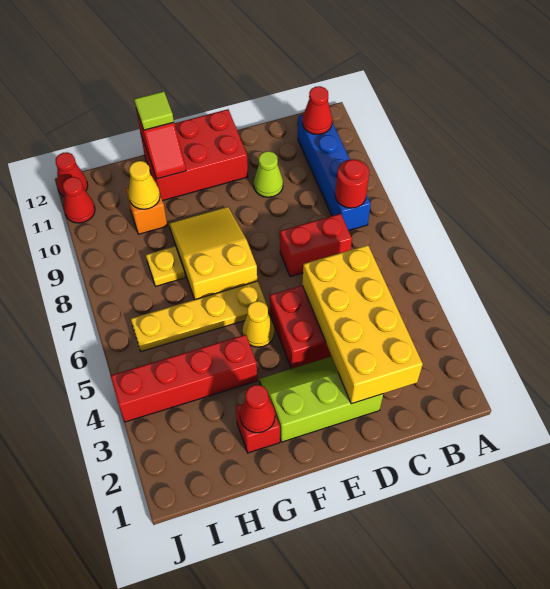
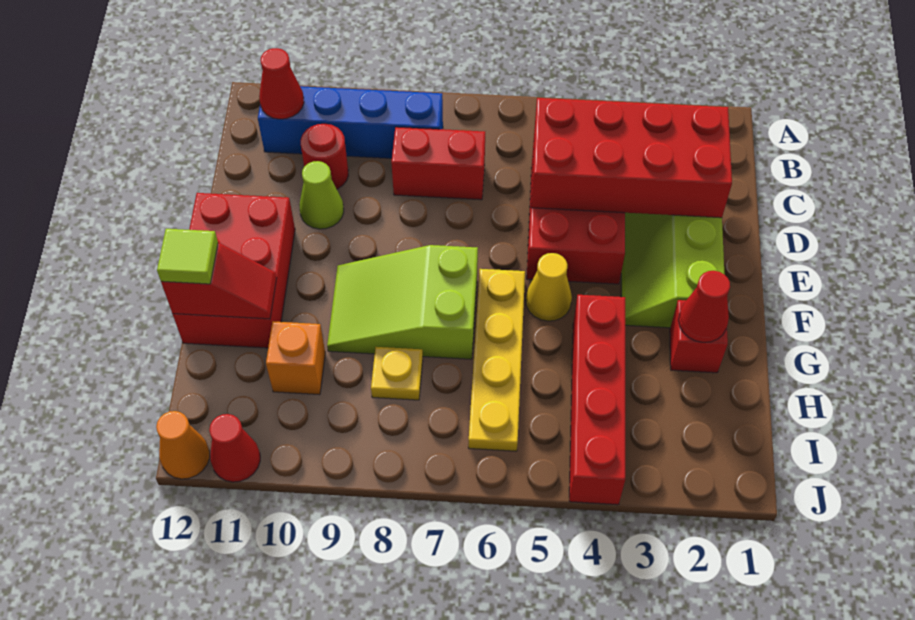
red 1x1 round brick [335,159,369,208] -> red 1x1 round brick moved to [301,124,348,189]
yellow 2x4 brick [302,245,423,404] -> red 2x4 brick [531,98,732,218]
red 1x2 brick [280,214,352,277] -> red 1x2 brick turned to [391,127,485,200]
yellow 2x3 slope [169,207,257,300] -> lime 2x3 slope [327,245,478,359]
yellow 1x1 cone [128,161,160,209] -> none
red 1x1 cone [56,152,88,196] -> orange 1x1 cone [156,411,210,479]

